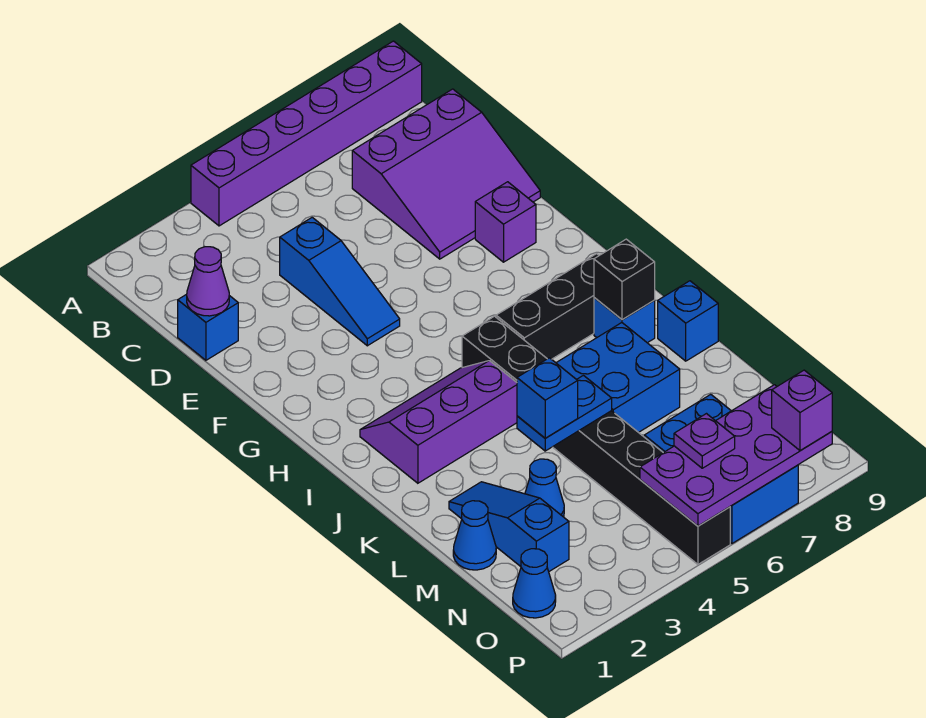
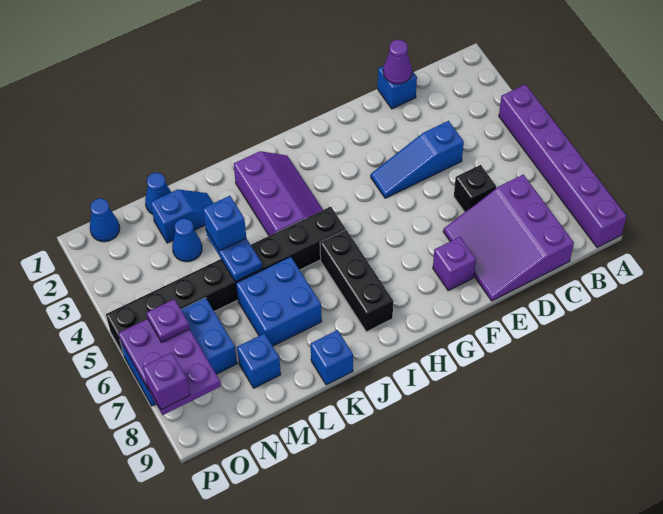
blue 1x1 brick [594,298,655,343] -> blue 1x1 brick moved to [237,333,281,388]
black 1x1 brick [594,239,655,320] -> black 1x1 brick moved to [454,165,496,212]
blue 1x3 slope [449,482,569,571] -> blue 1x2 slope [151,189,213,243]
purple 2x4 plate [640,385,832,526] -> purple 2x3 plate [118,319,221,415]

